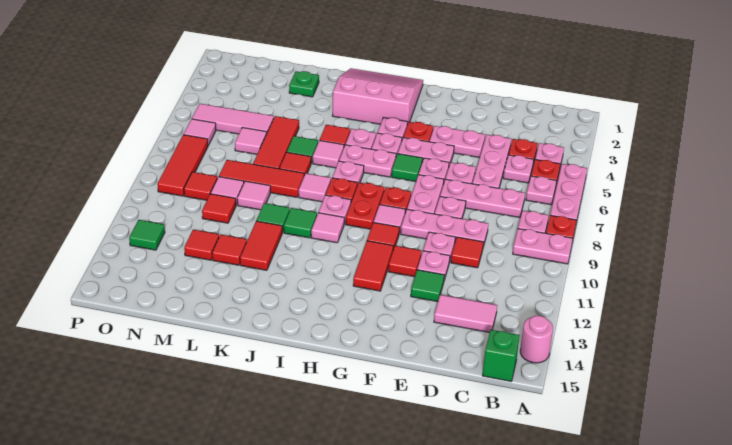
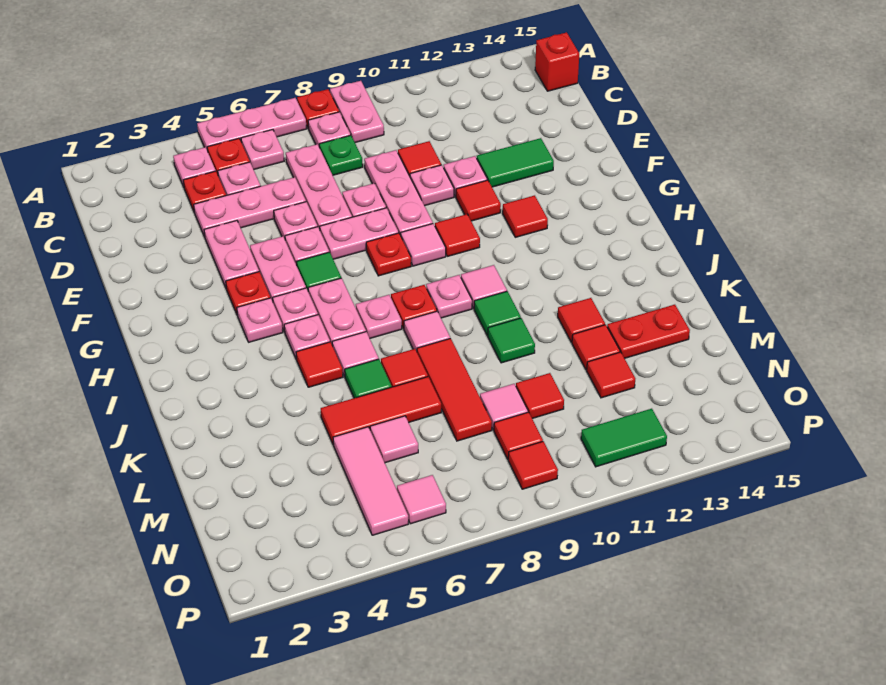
pink 1x1 round brick [520,316,553,363] -> none
green 1x1 brick [483,330,520,381] -> red 1x1 brick [535,32,579,91]
pink 1x2 tile [434,295,497,333] -> none
green 1x1 tile [411,270,444,302] -> green 1x2 tile [477,138,554,187]
red 1x2 tile [353,241,393,291] -> red 1x1 tile [503,195,548,237]
pink 3x3 slope [332,68,423,125] -> none
red 1x2 plate [346,183,384,229] -> red 1x2 plate moved to [607,305,690,358]
red 1x2 tile [240,221,282,270] -> red 1x1 tile [558,298,605,342]
green 1x1 plate [289,71,319,97] -> green 1x1 plate moved to [319,135,363,175]
pink 1x1 tile [237,181,270,210] -> none
red 1x3 tile [157,135,208,196] -> red 1x1 tile [508,441,558,489]
green 1x1 tile [129,220,165,250] -> green 1x2 tile [581,409,667,467]

